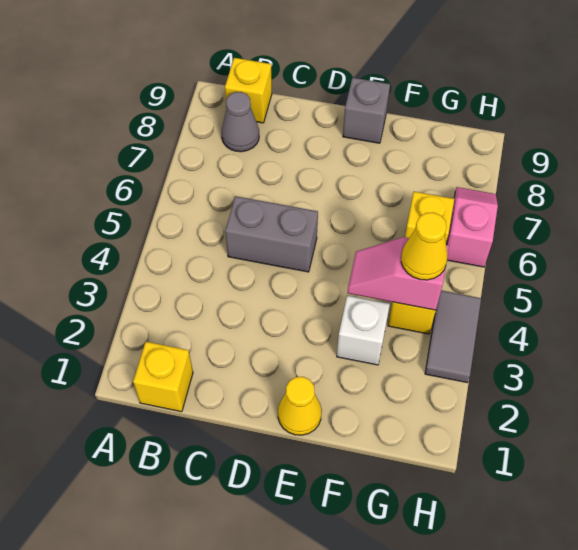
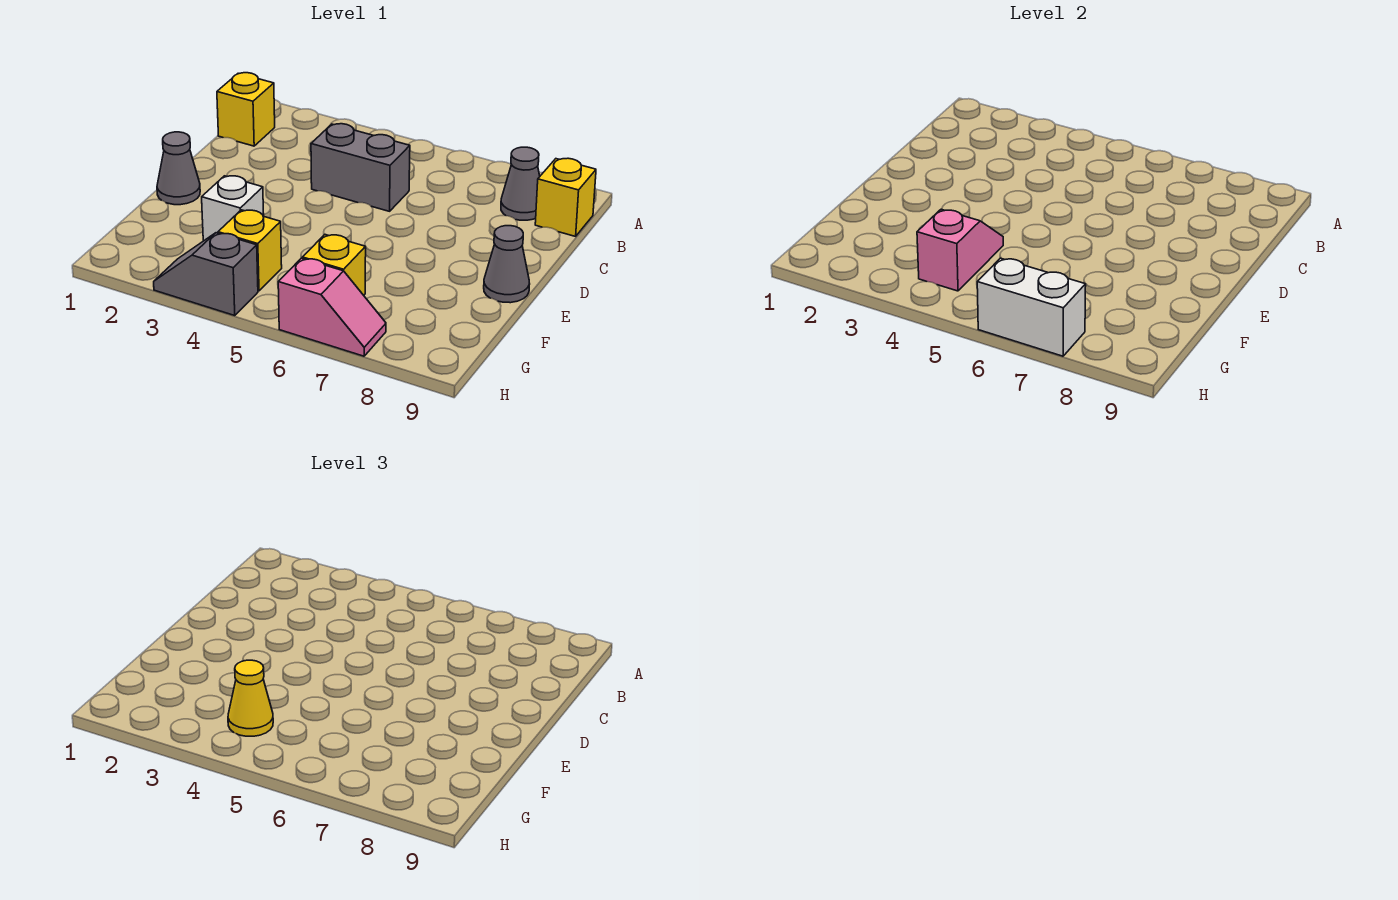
grey 1x2 brick [225,196,318,272] -> grey 1x2 brick turned to [311,124,410,211]
yellow 1x1 cone [278,377,322,435] -> grey 1x1 cone [157,132,200,205]
grey 1x1 brick [343,78,390,143] -> grey 1x1 cone [484,226,530,303]
grey 1x2 tile [425,291,481,382] -> grey 1x2 slope [154,233,258,316]
none -> white 1x2 brick [977,258,1086,356]

